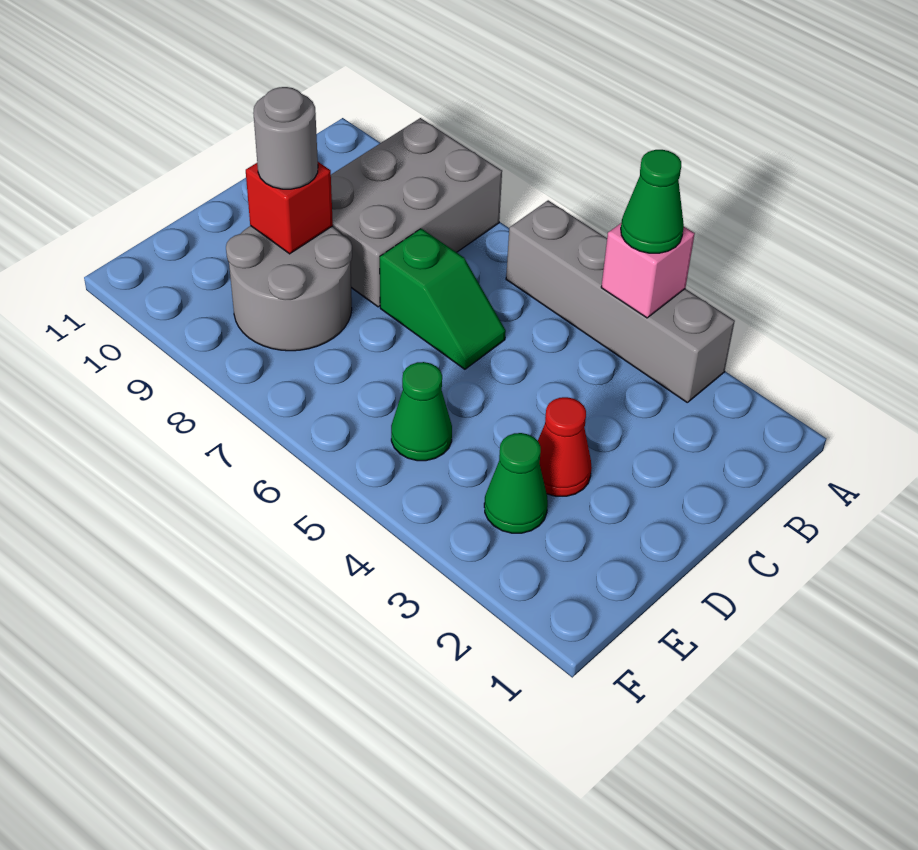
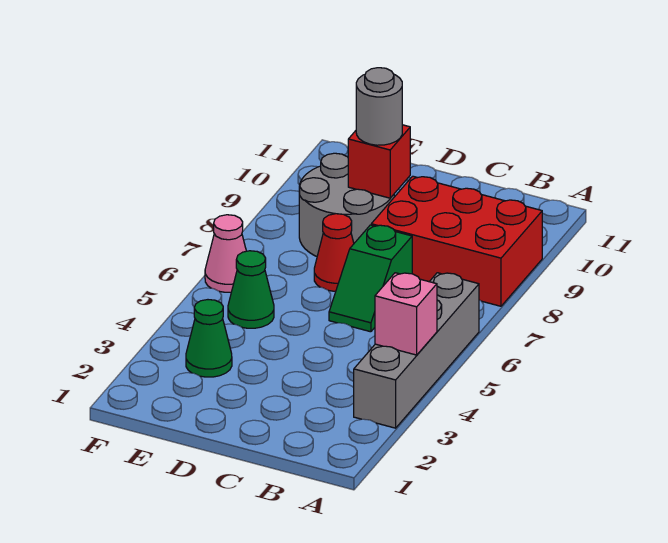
green 1x1 cone [621,150,684,253] -> none
grey 2x3 brick [331,118,502,307] -> red 2x3 brick [371,176,542,306]
red 1x1 cone [538,397,592,496] -> red 1x1 cone moved to [314,214,354,291]
none -> pink 1x1 cone [205,215,246,292]

